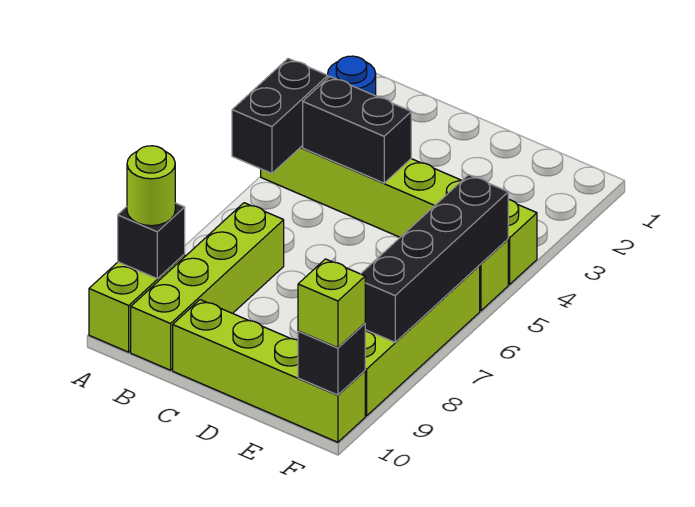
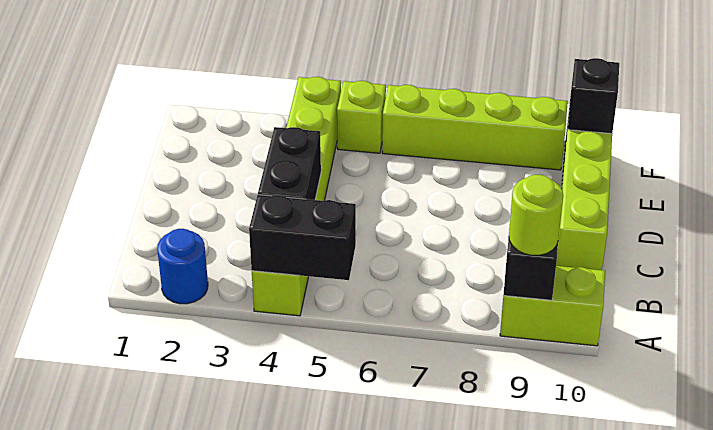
lime 1x4 brick [131,203,284,370] -> none
black 1x4 brick [361,175,508,342] -> none
lime 1x1 brick [298,259,365,348] -> none

